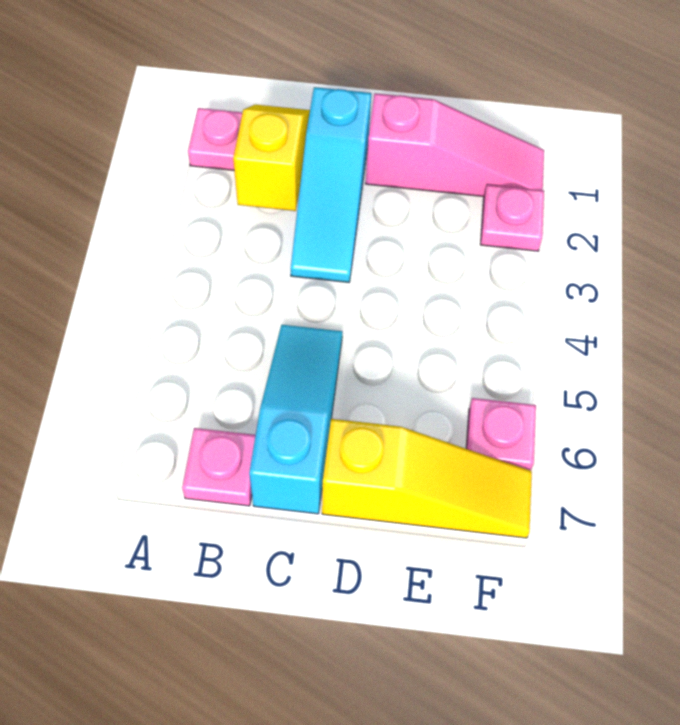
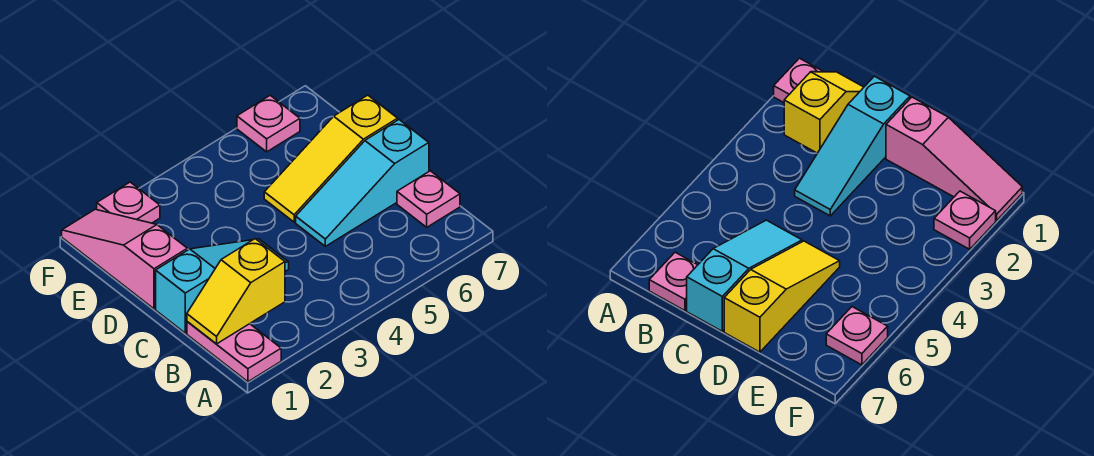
yellow 1x3 slope [322,419,532,538] -> yellow 1x3 slope turned to [264,95,398,222]

